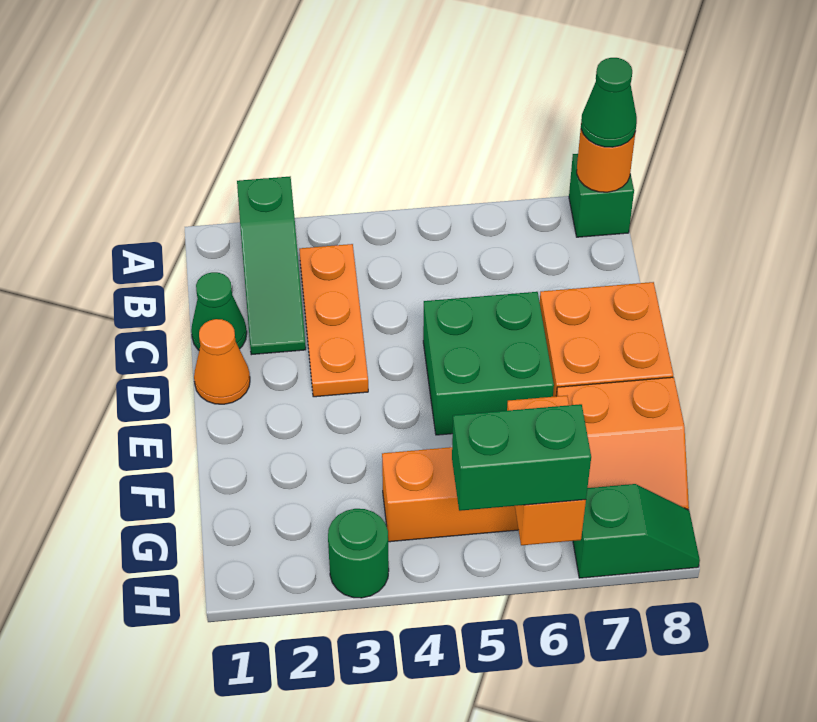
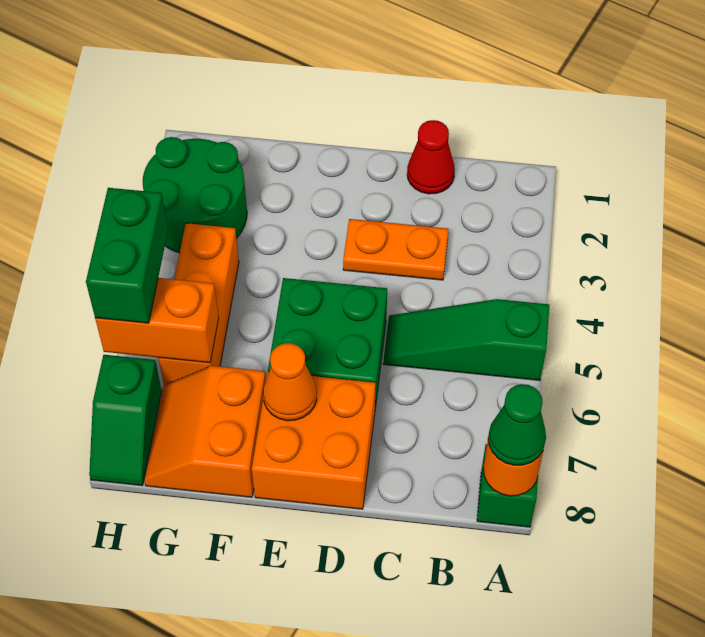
green 1x3 slope [237,177,306,355] -> green 1x3 slope moved to [383,299,549,380]
orange 1x3 plate [299,244,368,397] -> orange 1x2 plate [343,219,448,280]
green 1x1 cone [191,272,247,350] -> red 1x1 cone [407,120,455,194]
orange 1x1 cone [194,319,250,404] -> orange 1x1 cone moved to [263,343,317,421]
green 1x1 round brick [328,509,389,598] -> green 2x2 round brick [143,137,247,253]

